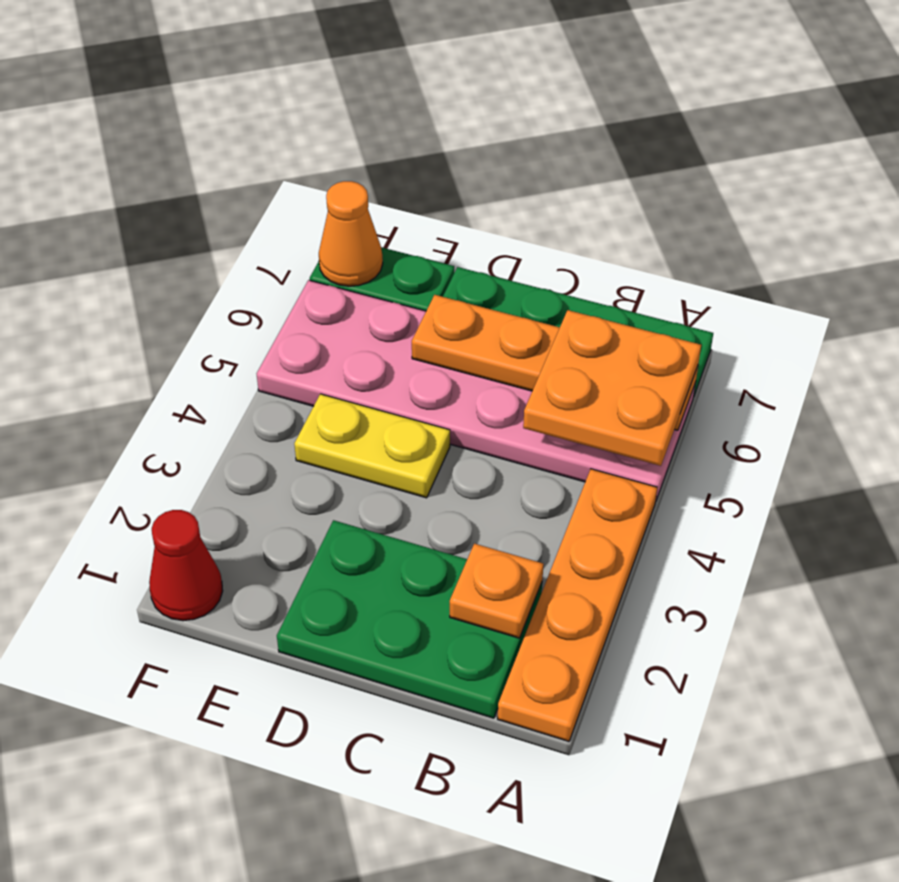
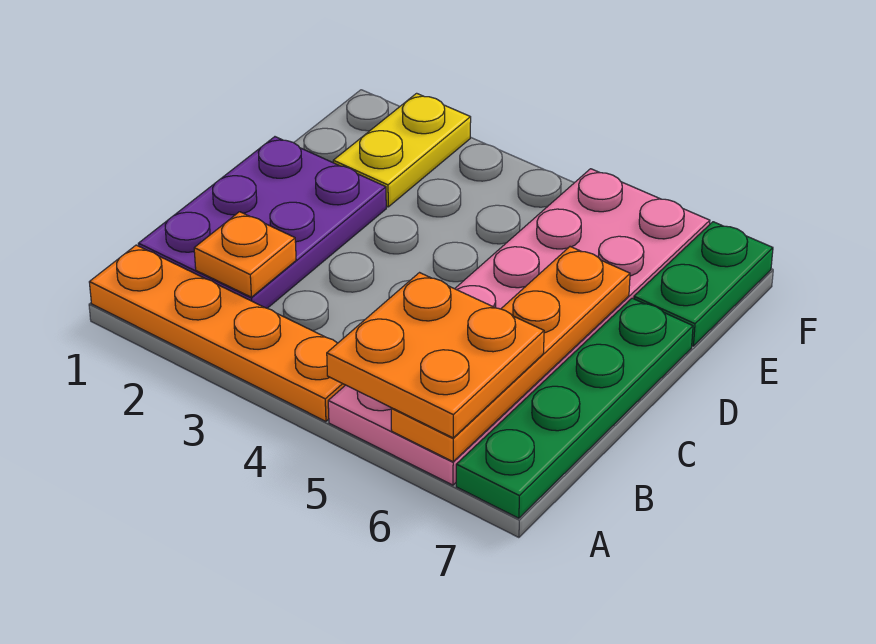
green 2x3 plate [277,520,542,718] -> purple 2x3 plate [138,137,386,308]
yellow 1x2 plate [294,394,450,498] -> yellow 1x2 plate moved to [333,93,471,207]
red 1x1 cone [149,510,223,621] -> none
orange 1x1 cone [319,181,383,286] -> none

